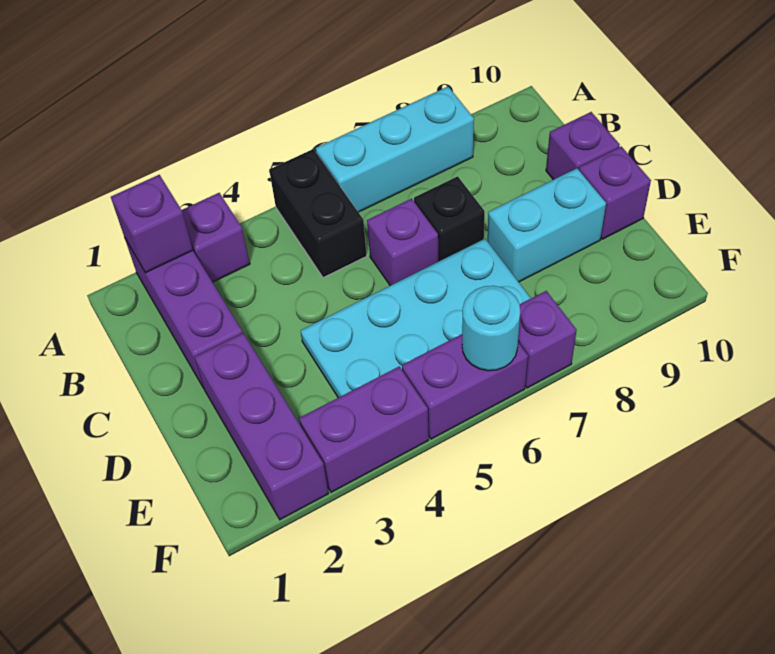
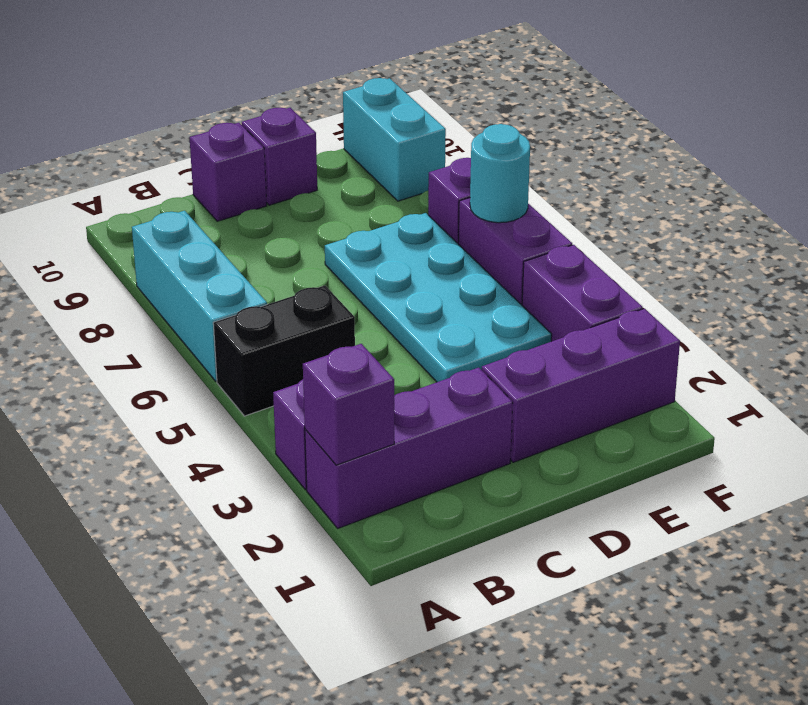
purple 1x1 brick [367,199,438,286] -> none
black 1x1 brick [414,176,485,261] -> none
cyan 1x2 brick [487,168,606,282] -> cyan 1x2 brick moved to [343,78,446,201]

